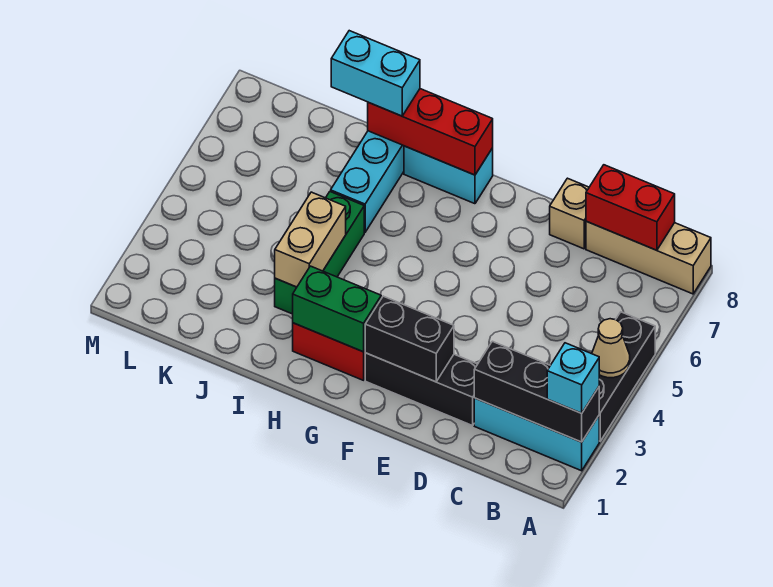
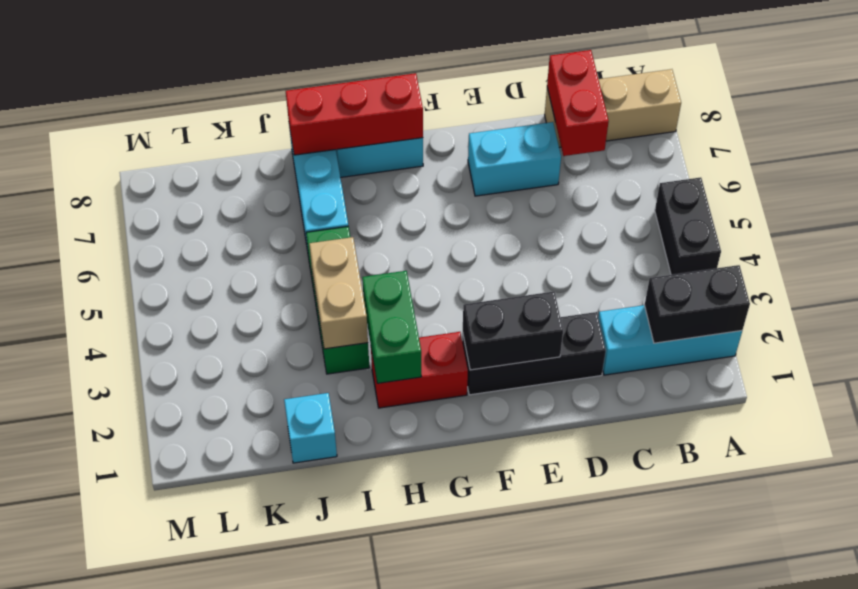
black 1x3 brick [474,341,599,442] -> black 1x2 brick [645,265,750,343]
cyan 1x1 brick [547,343,599,413] -> cyan 1x1 brick moved to [284,393,337,463]
black 1x3 brick [599,312,655,441] -> black 1x2 brick [655,177,721,275]
tan 1x1 cone [592,319,630,378] -> none
red 1x2 brick [586,165,675,250] -> red 1x2 brick turned to [547,50,609,156]
tan 1x1 brick [550,178,589,249] -> none
green 1x2 brick [293,266,381,352] -> green 1x2 brick turned to [362,271,421,383]
cyan 1x2 brick [331,31,420,116] -> cyan 1x2 brick moved to [468,122,561,196]

